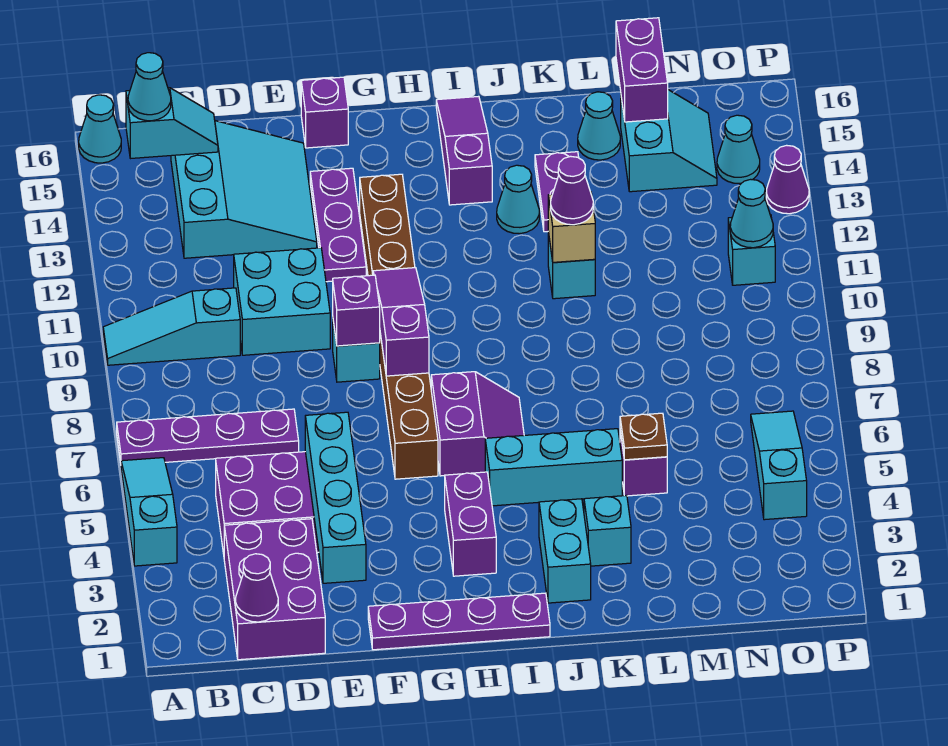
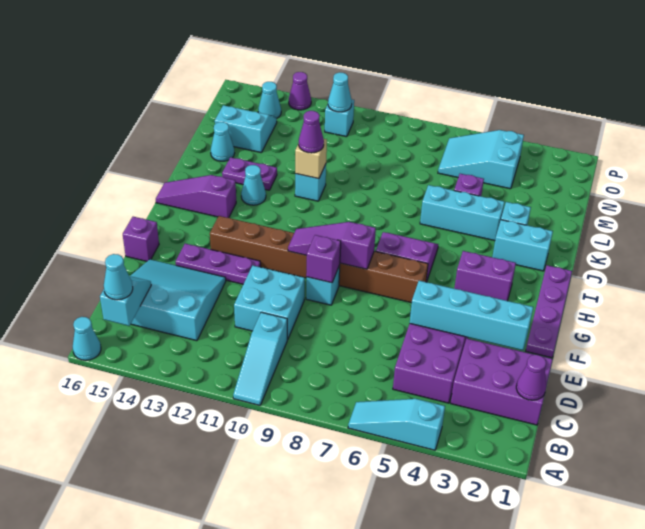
purple 1x4 plate [117,409,299,463] -> none
cyan 1x3 brick [485,429,622,506] -> cyan 1x3 brick turned to [420,185,504,241]
brown 1x1 plate [620,413,667,460] -> none
purple 1x2 brick [616,18,668,122] -> none
cyan 1x3 slope [751,411,807,520] -> cyan 2x3 slope [438,130,524,189]

